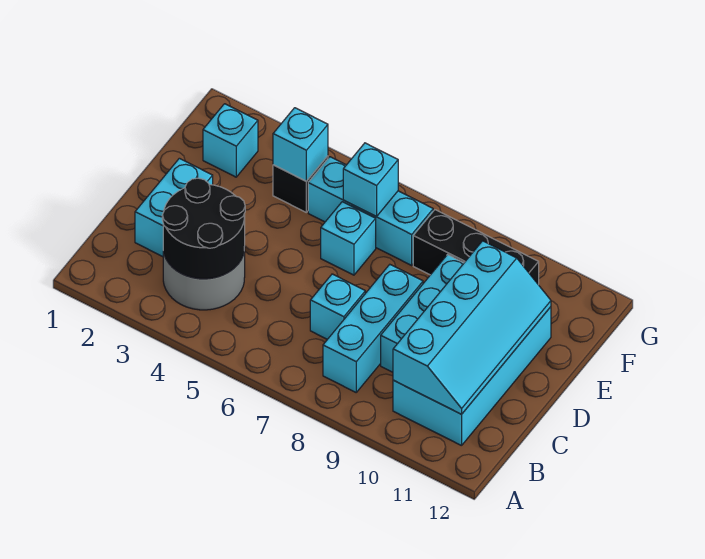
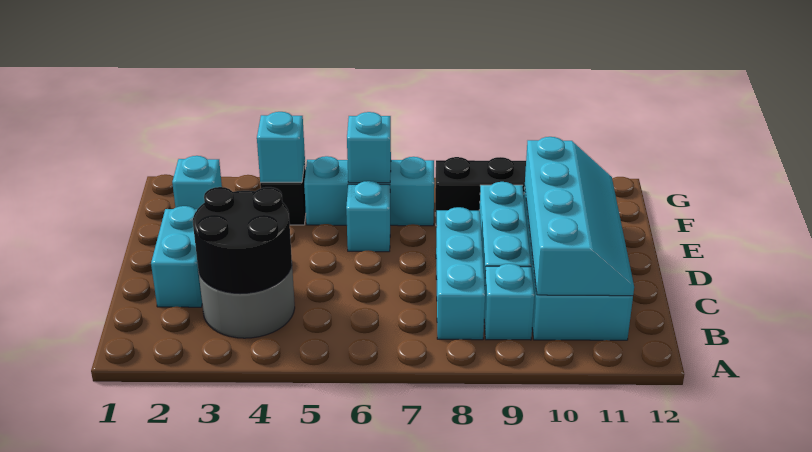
cyan 1x1 brick [310,274,365,339] -> cyan 1x1 brick moved to [484,264,534,340]

